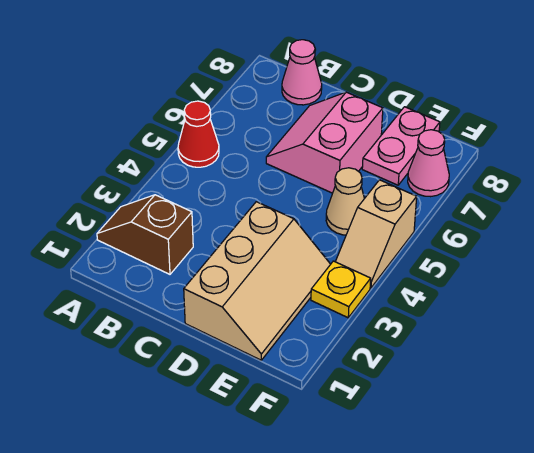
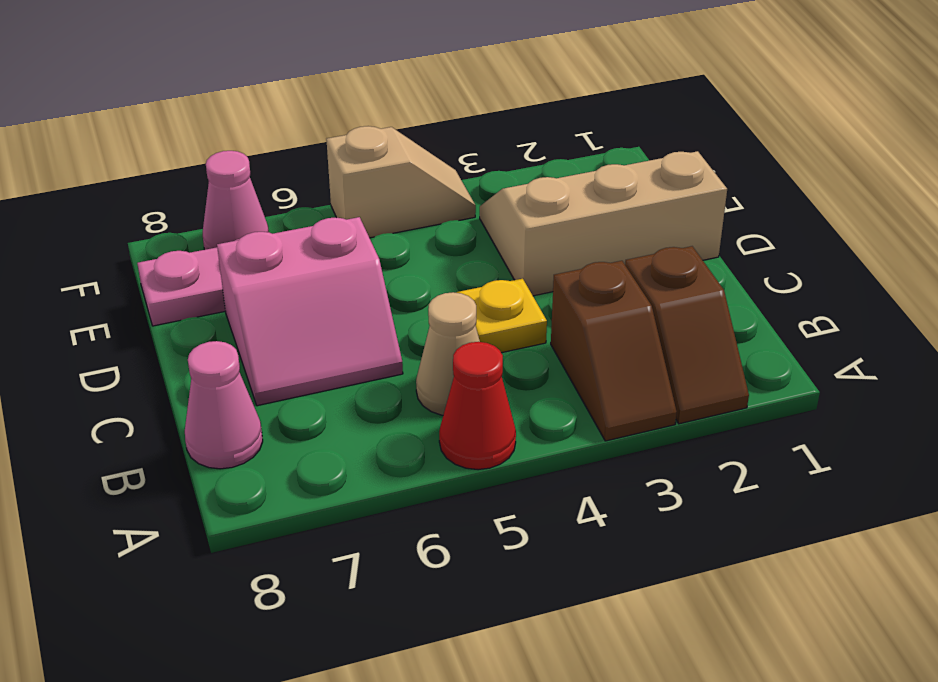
none -> brown 1x2 slope [551,261,677,441]
tan 1x1 cone [326,168,364,235] -> tan 1x1 cone moved to [416,292,480,415]
yellow 1x1 plate [311,261,371,318] -> yellow 1x1 plate moved to [457,278,547,353]

